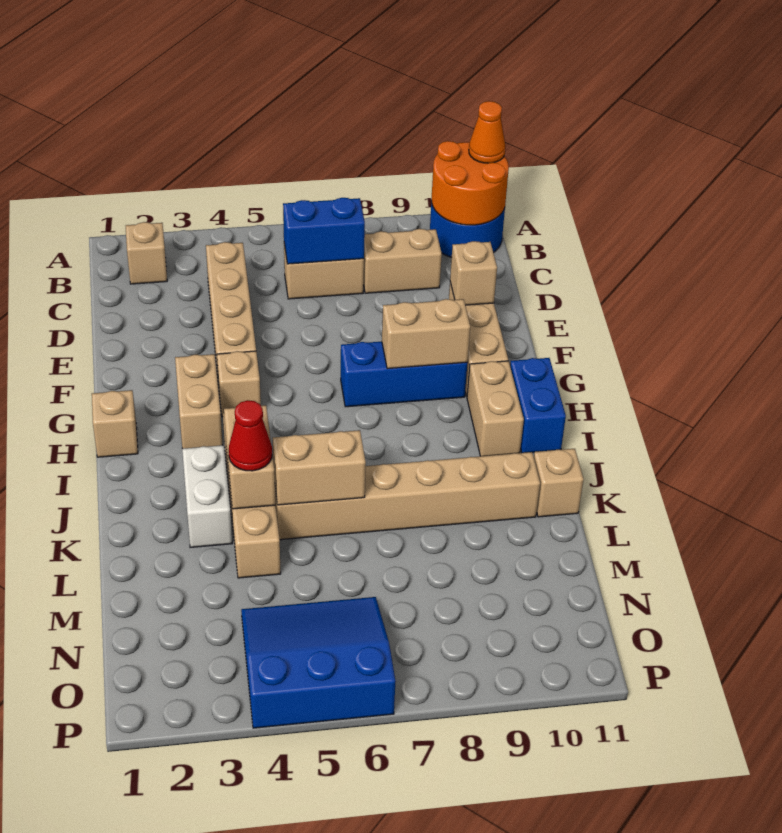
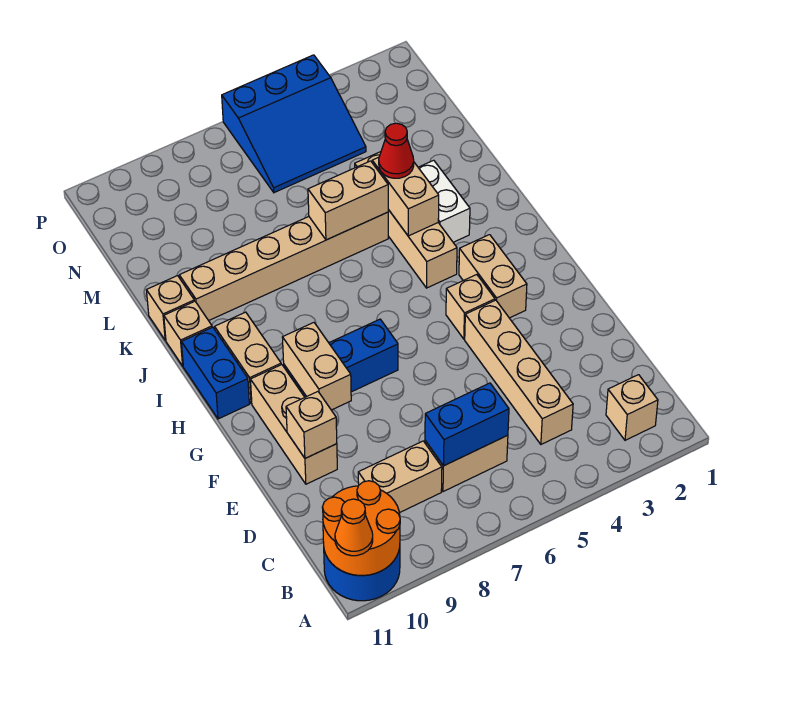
tan 1x2 brick [382,299,470,369] -> tan 1x2 brick turned to [282,323,351,410]
tan 1x1 brick [92,390,138,457] -> tan 1x1 brick moved to [164,301,212,366]

